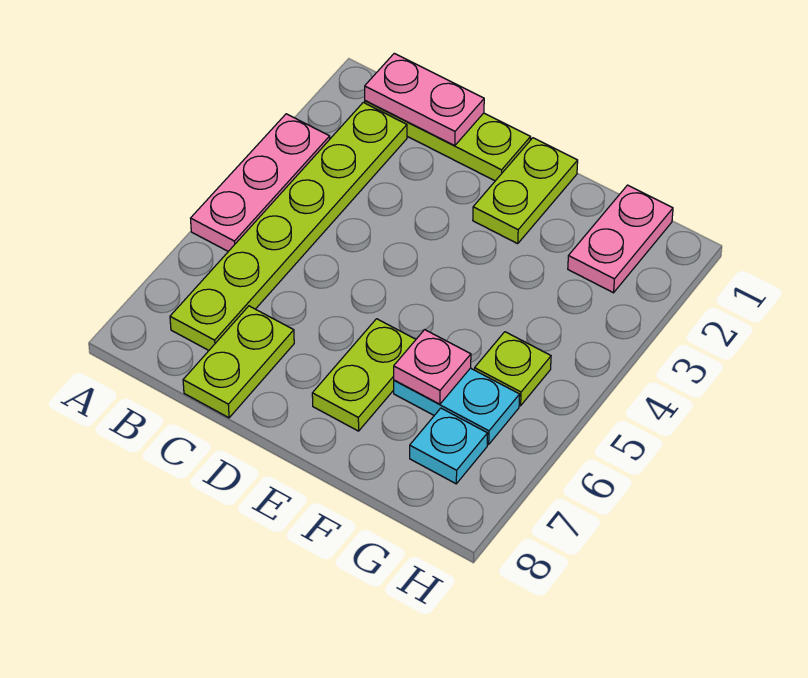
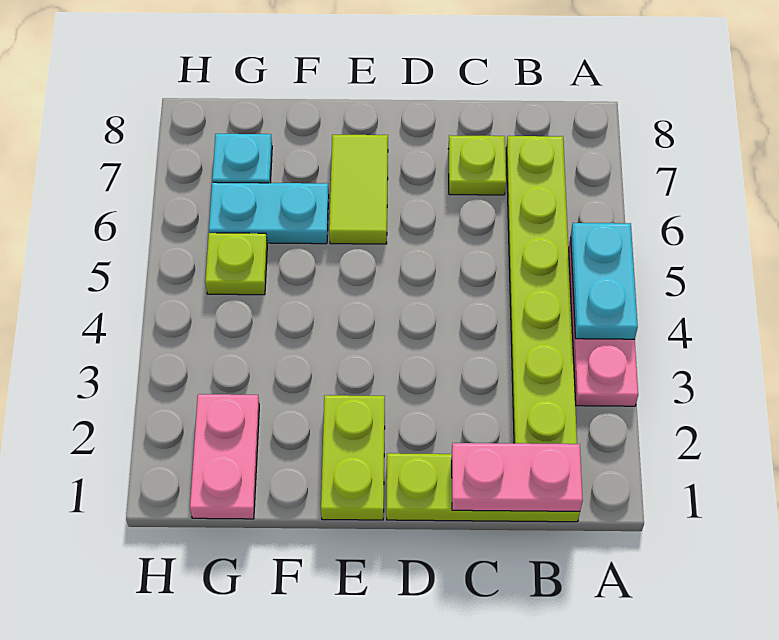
none -> cyan 1x2 plate [571,223,638,339]
lime 1x2 plate [183,306,294,418] -> lime 1x1 plate [448,135,506,195]
lime 1x2 plate [312,319,416,431] -> lime 1x2 tile [329,135,388,244]
pink 1x1 plate [394,330,471,404] -> none

